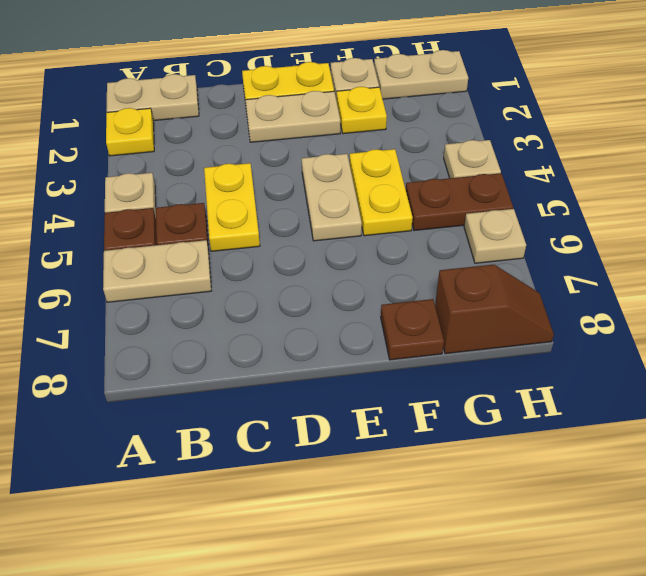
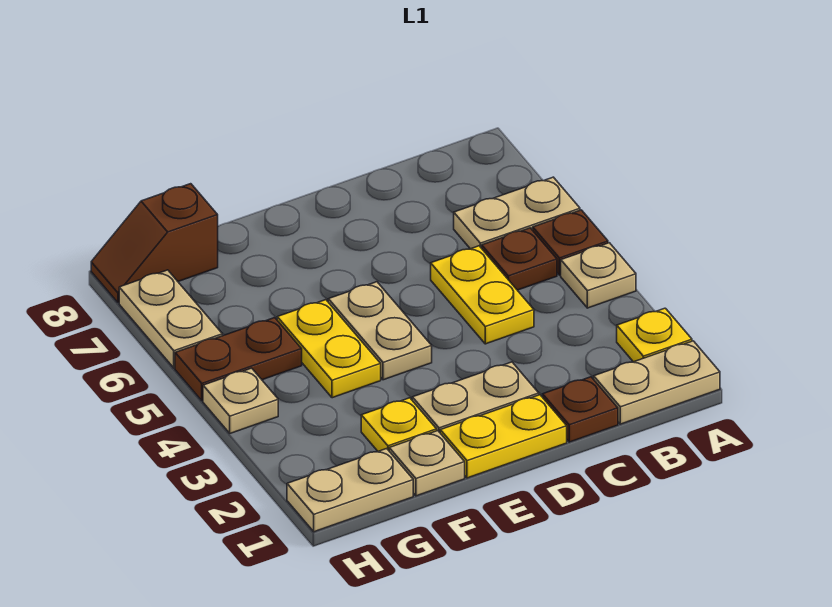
brown 1x1 plate [381,299,444,360] -> brown 1x1 plate moved to [543,377,618,442]
tan 1x1 plate [464,209,526,263] -> tan 1x2 plate [119,270,222,368]

